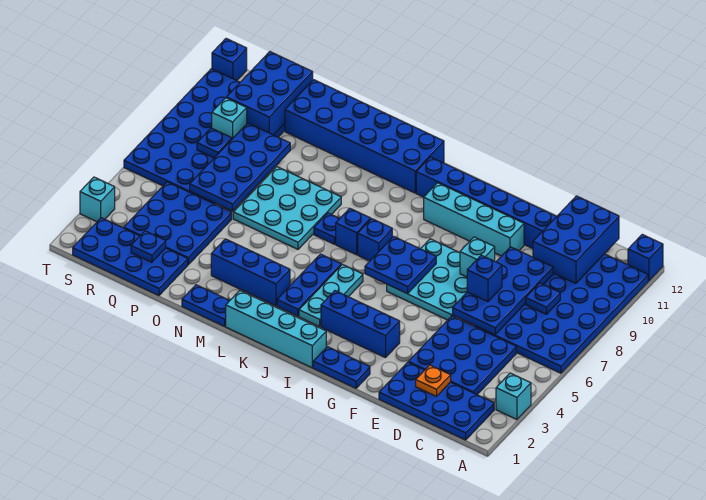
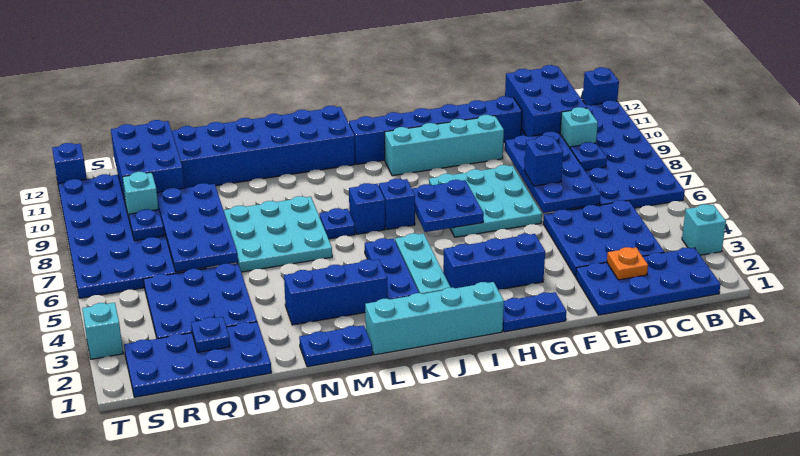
cyan 1x1 brick [460,237,495,277] -> cyan 1x1 brick moved to [560,107,598,148]

